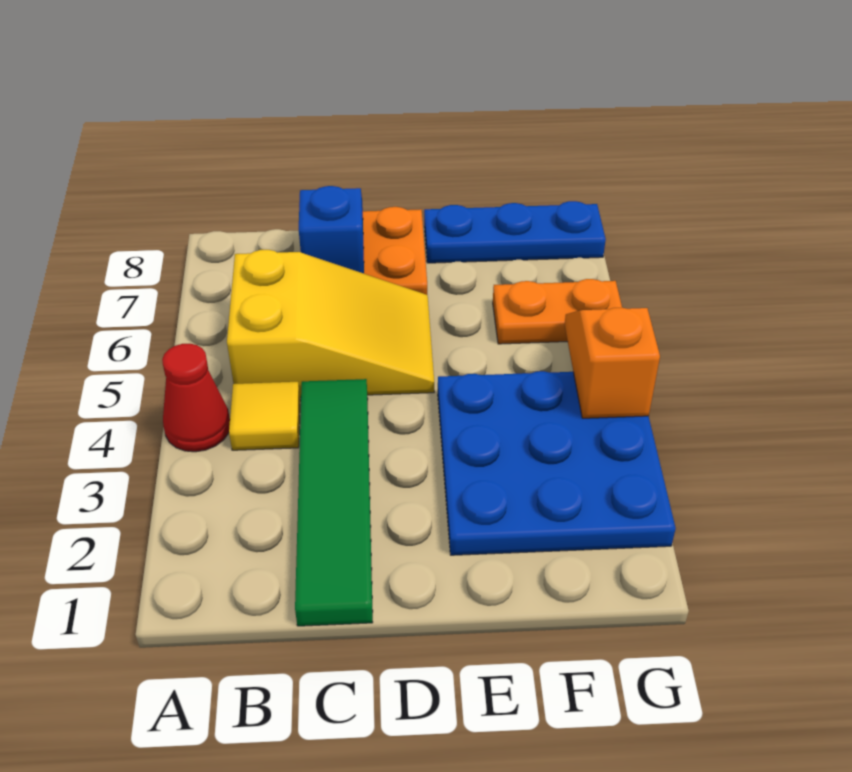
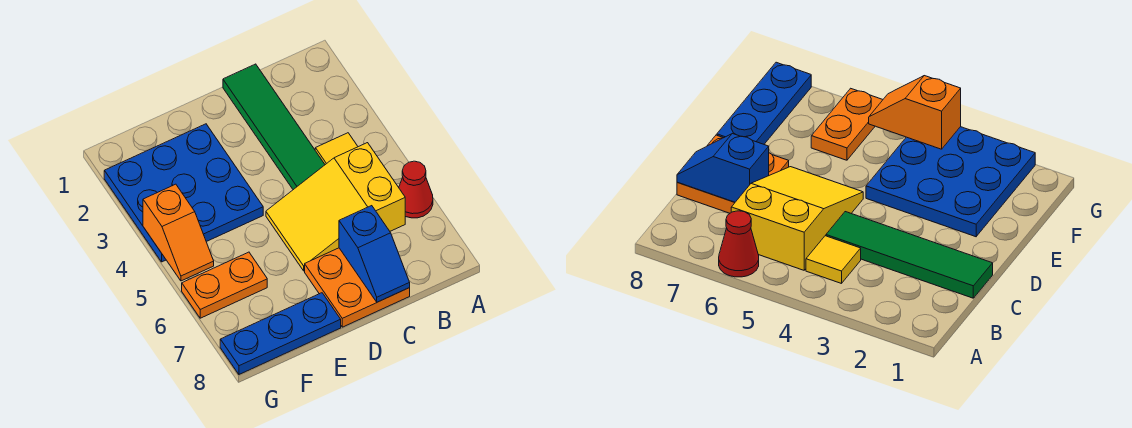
red 1x1 cone [162,344,230,452] -> red 1x1 cone moved to [399,161,433,218]

